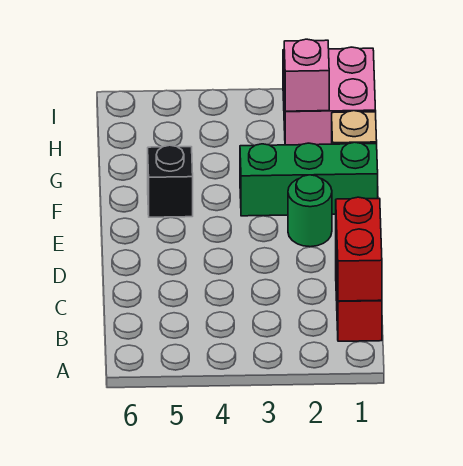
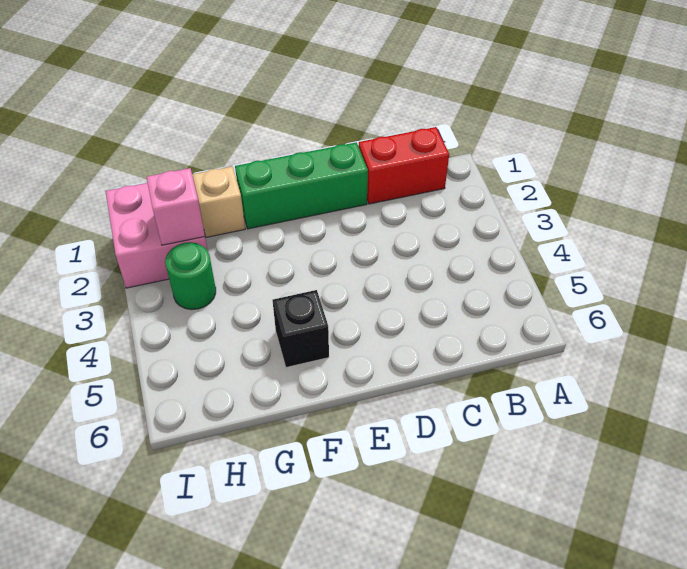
red 1x2 brick [336,197,382,301] -> none
green 1x1 round brick [288,175,332,247] -> green 1x1 round brick moved to [165,242,216,310]
green 1x3 brick [240,142,378,216] -> green 1x3 brick turned to [235,142,368,229]

